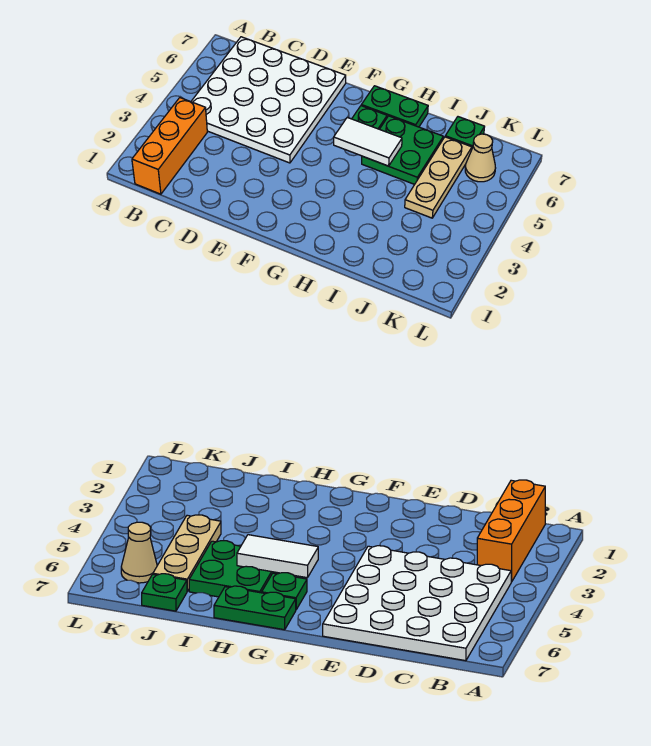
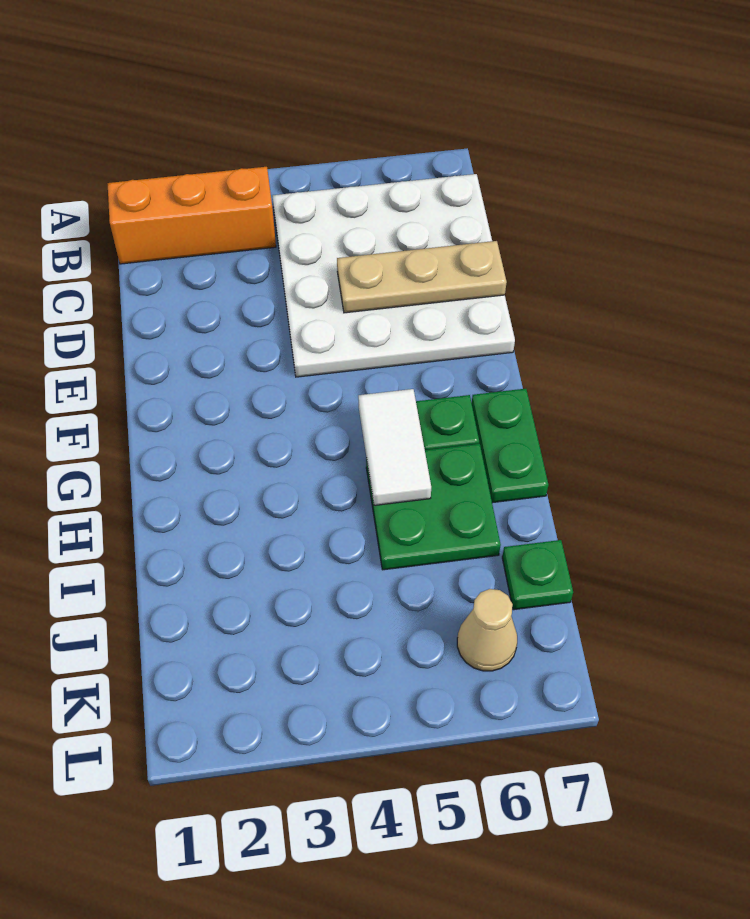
tan 1x3 plate [405,137,472,218] -> tan 1x3 plate moved to [337,241,507,313]

